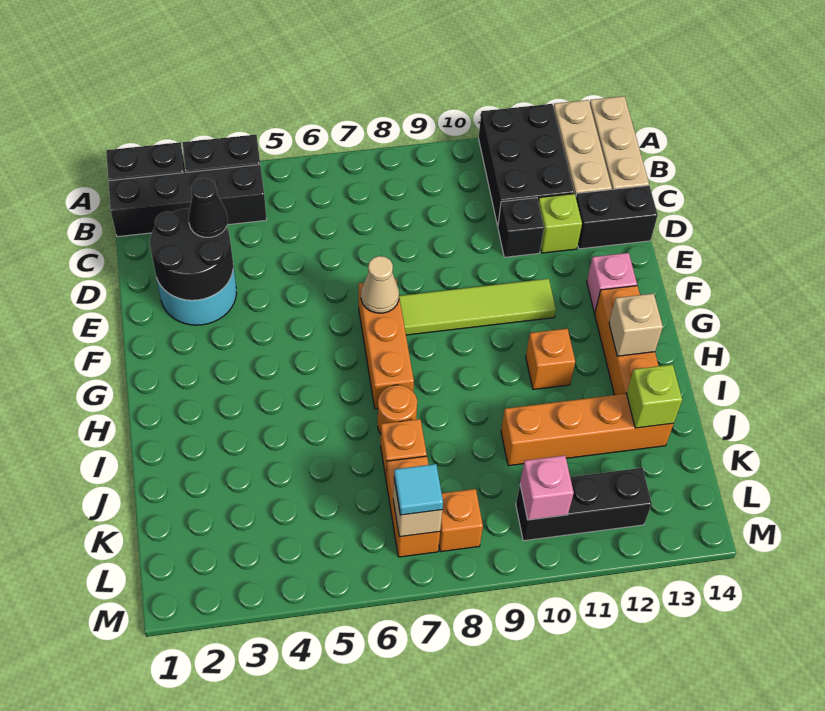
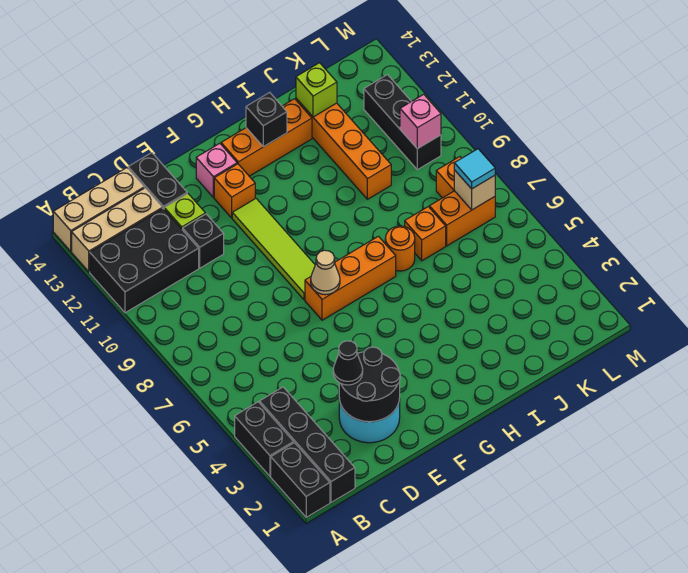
orange 1x1 brick [526,329,575,390] -> orange 1x1 brick moved to [214,164,255,218]
tan 1x1 brick [609,294,663,356] -> black 1x1 brick [246,92,287,147]

